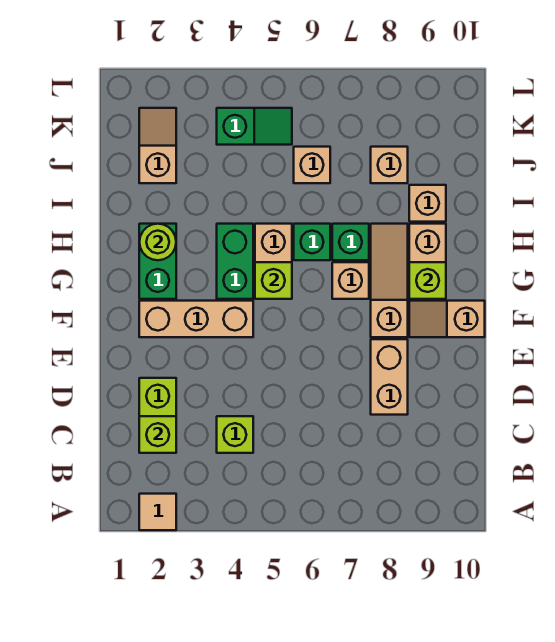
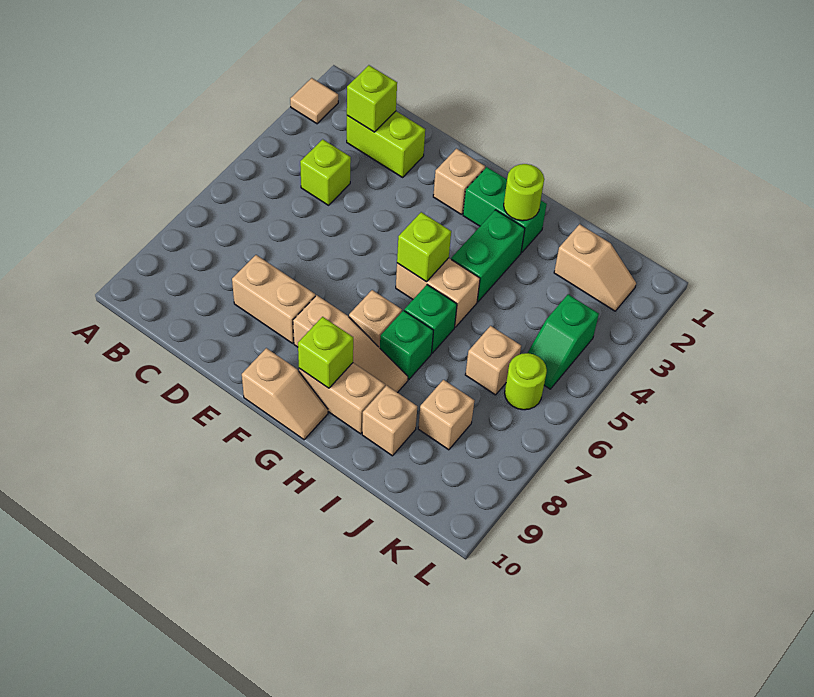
tan 1x3 brick [139,301,253,337] -> tan 1x1 brick [433,149,485,215]
tan 1x2 slope [409,301,485,337] -> tan 1x2 slope turned to [242,348,328,440]
green 1x2 brick [217,224,253,299] -> green 1x2 brick turned to [451,210,525,302]
none -> lime 1x1 round brick [505,353,547,410]

